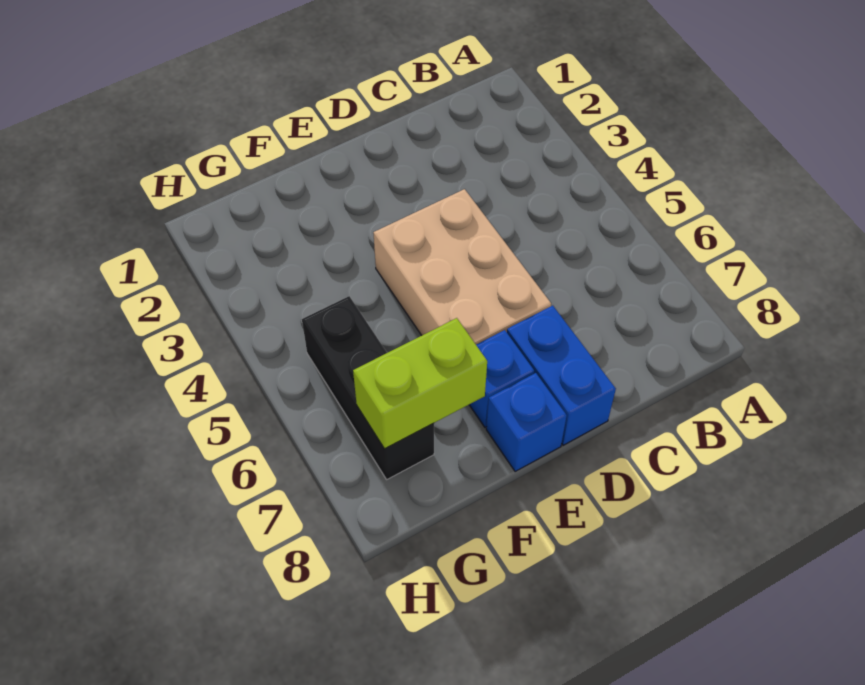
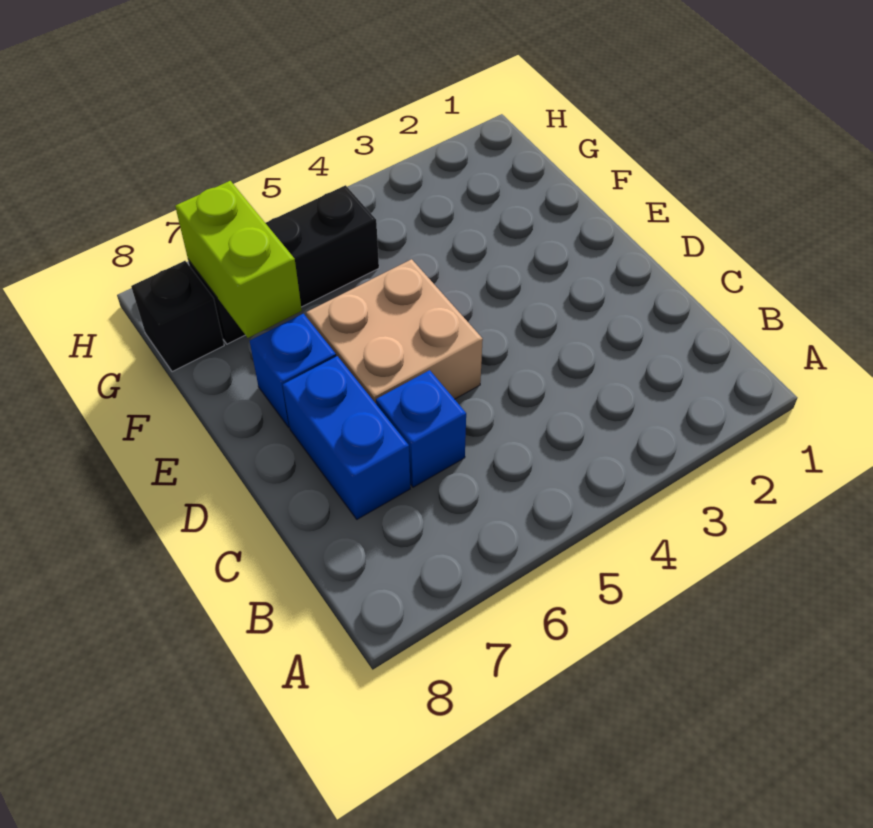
tan 2x3 brick [373,189,551,344] -> tan 2x2 brick [306,259,483,403]
blue 1x2 brick [507,306,616,445] -> blue 1x2 brick turned to [283,356,410,519]
blue 1x1 brick [486,373,567,472] -> blue 1x1 brick moved to [376,370,466,487]
none -> black 1x1 brick [131,261,224,372]

